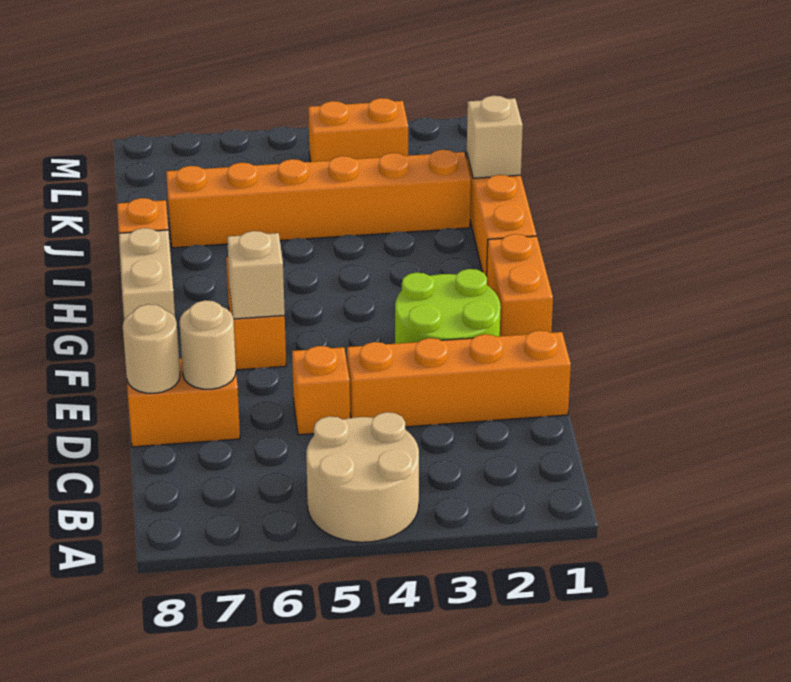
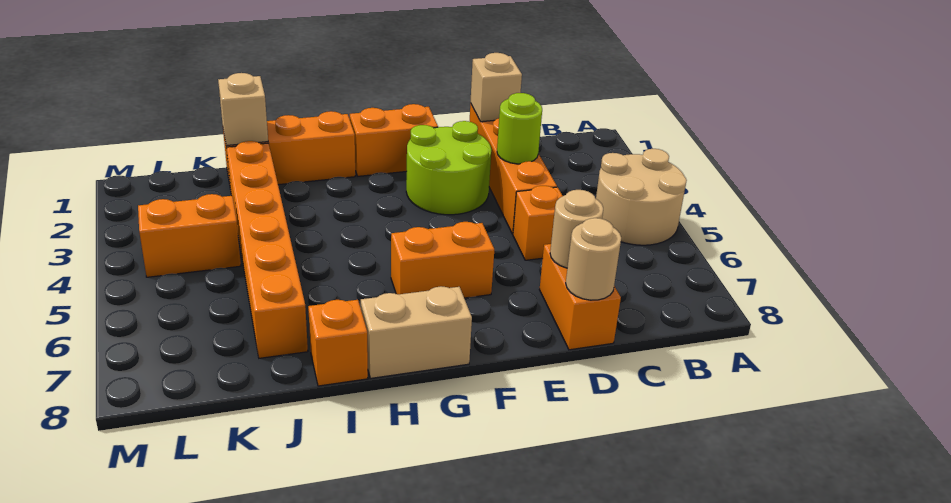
none -> lime 1x1 round brick [497,93,542,164]
tan 1x1 brick [227,231,285,319] -> tan 1x1 brick moved to [470,53,522,122]
orange 1x2 brick [308,98,408,162] -> orange 1x2 brick turned to [138,194,241,277]

